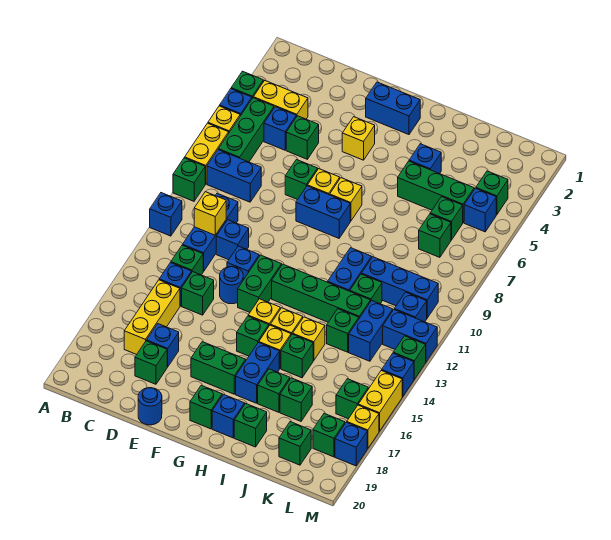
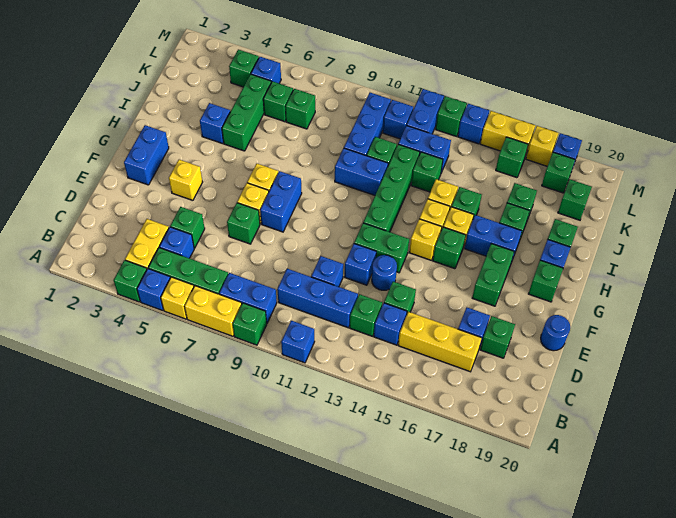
blue 1x2 brick [207,150,261,202] -> blue 1x2 brick turned to [219,273,277,323]
yellow 1x1 brick [194,192,226,235] -> none

